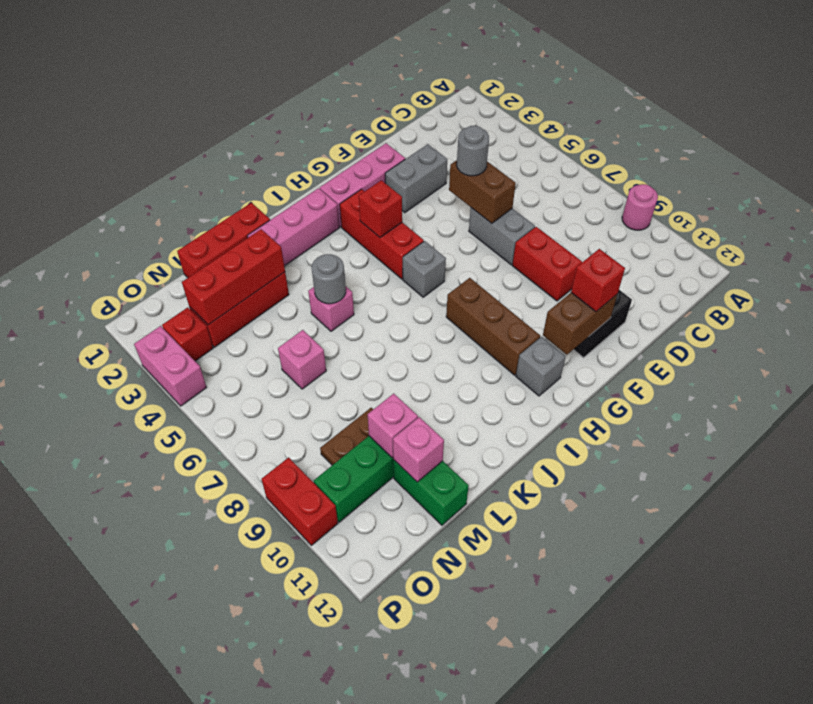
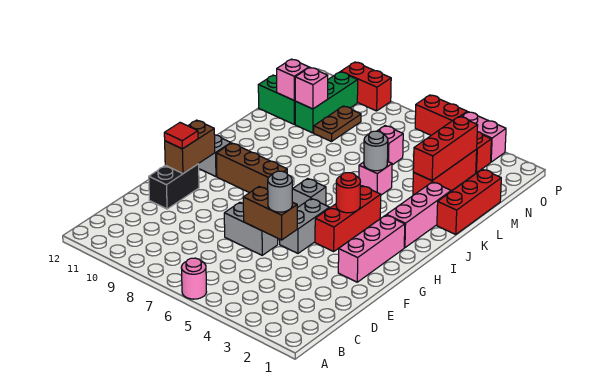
pink 1x1 round brick [622,184,658,230] -> pink 1x1 round brick moved to [181,258,206,299]
grey 1x2 brick [385,144,447,213] -> grey 1x2 brick moved to [279,199,330,253]
red 1x2 brick [512,227,582,301] -> red 1x2 brick moved to [415,95,467,135]
red 1x1 brick [571,249,625,312] -> red 1x1 tile [164,123,198,149]
red 1x3 brick [340,189,424,279] -> red 1x3 brick turned to [315,186,381,251]
red 1x1 brick [359,180,402,237] -> red 1x1 round brick [336,173,360,213]

